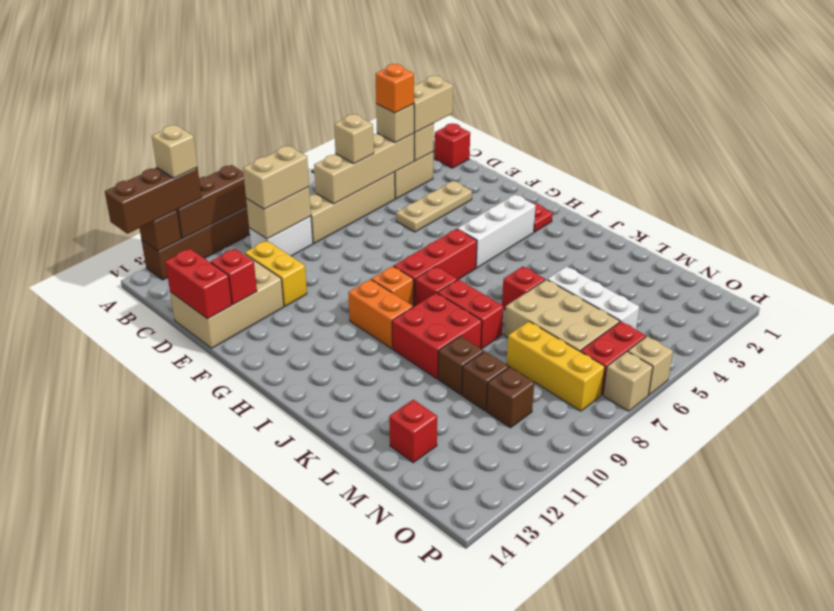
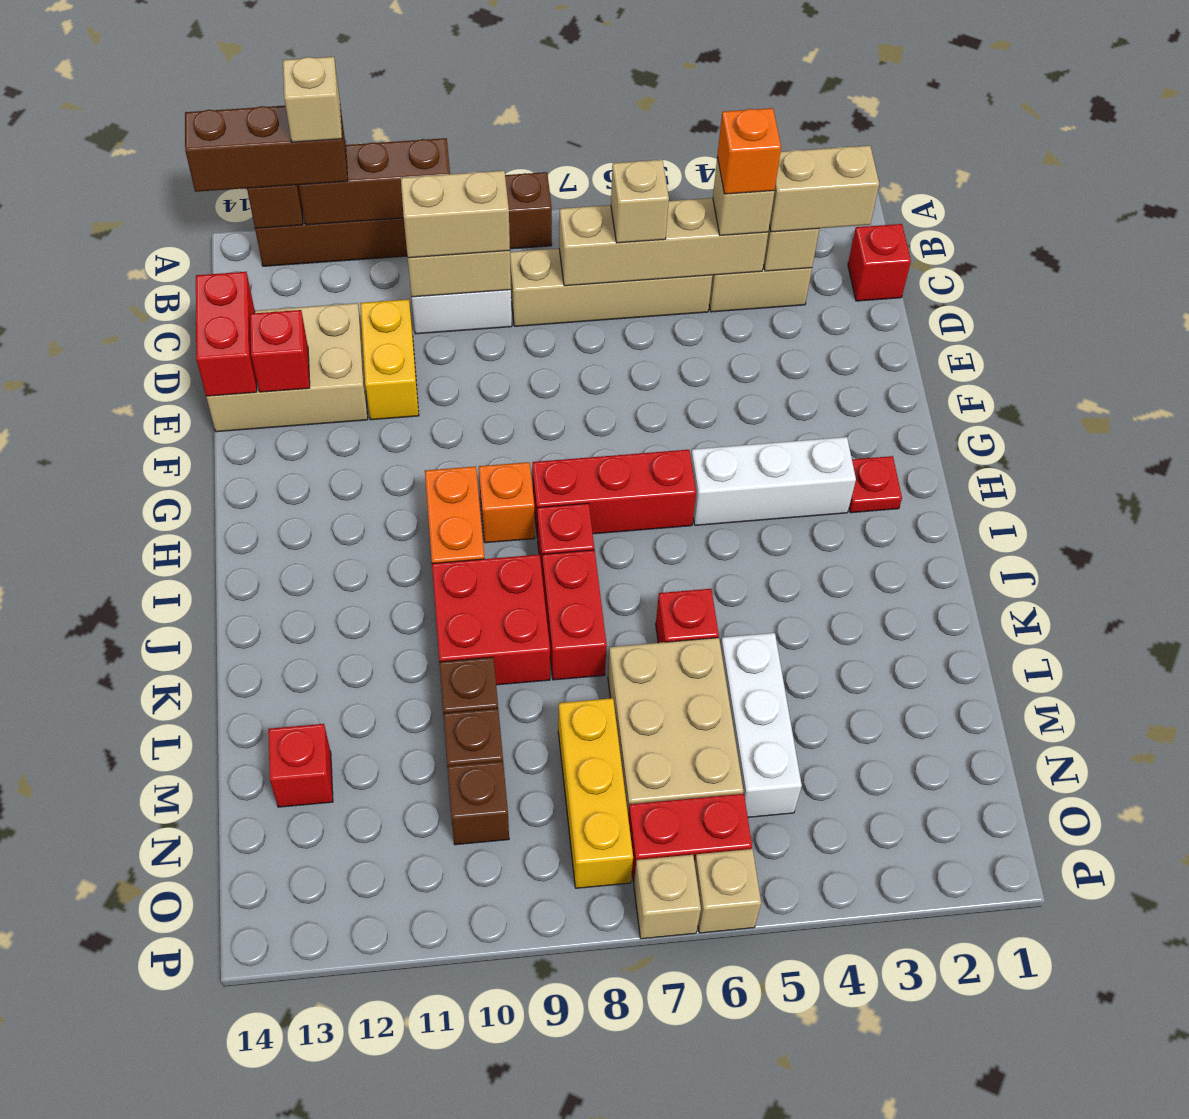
tan 1x3 plate [396,181,472,232] -> none

